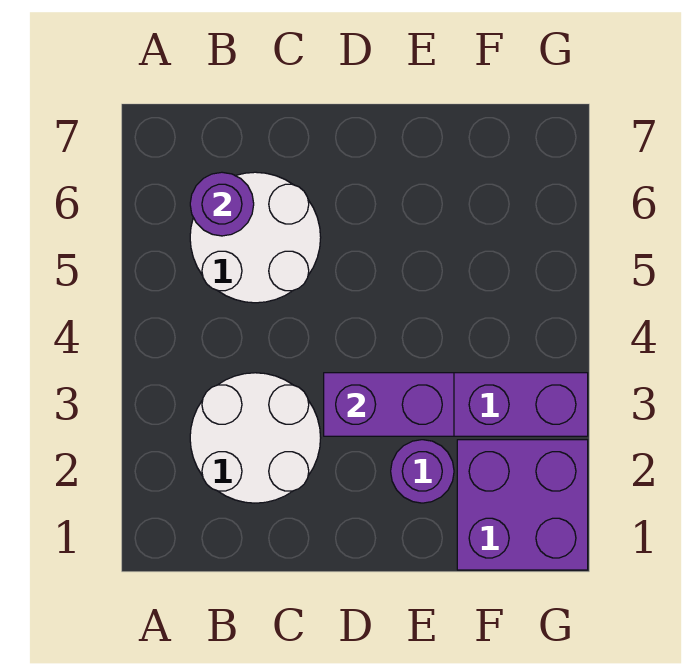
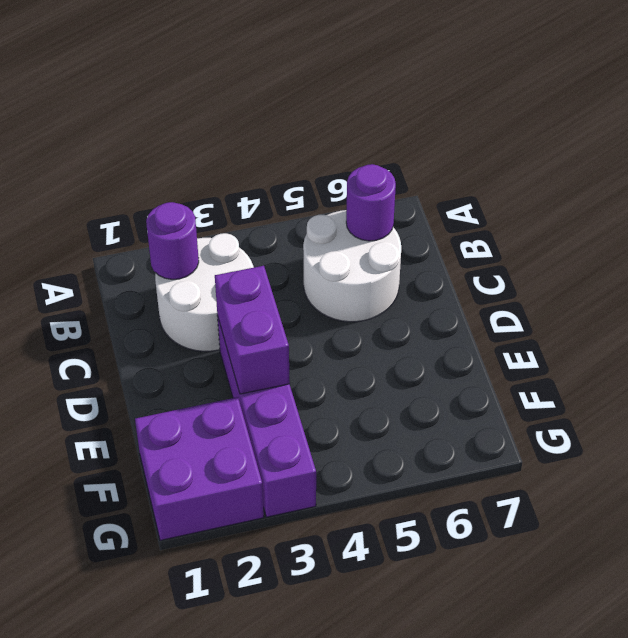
purple 1x1 round brick [391,440,454,503] -> purple 1x1 round brick moved to [146,202,199,279]

